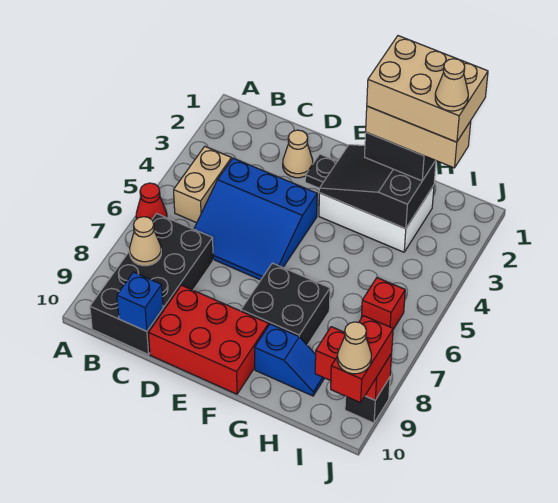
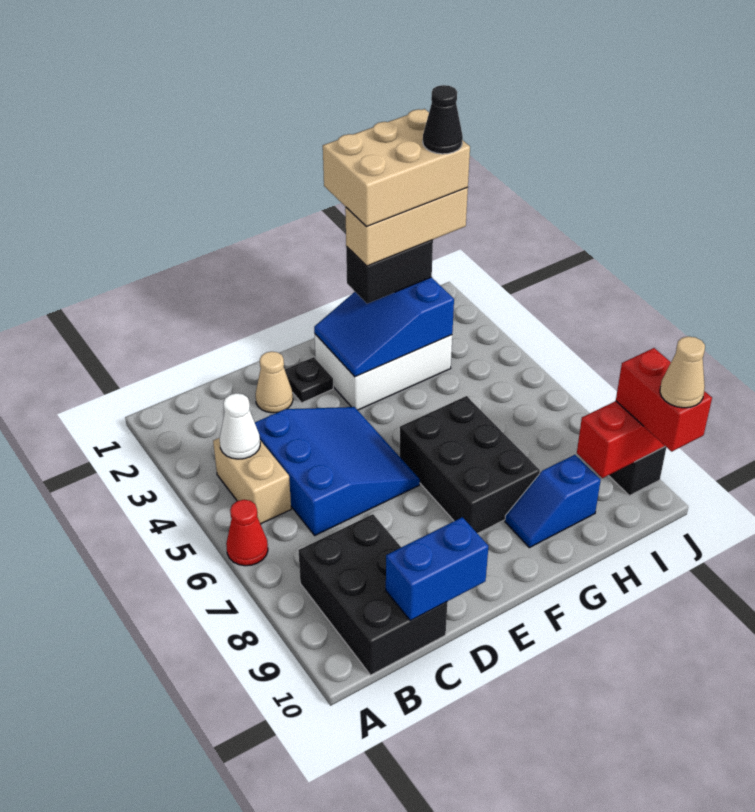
none -> white 1x1 cone [220,393,260,459]
black 2x4 brick [90,214,213,355] -> black 2x3 brick [298,514,447,675]
tan 1x1 cone [130,217,161,266] -> none
blue 3x3 slope [194,158,317,280] -> blue 3x3 slope turned to [255,407,420,535]
blue 1x1 brick [117,272,163,331] -> blue 1x2 brick [386,517,489,621]
red 2x3 brick [148,285,269,394] -> none
black 2x3 slope [319,145,436,229] -> blue 2x3 slope [314,277,454,377]
black 2x2 brick [241,263,330,345] -> black 2x3 brick [400,396,540,534]
blue 1x2 slope [255,324,325,396] -> blue 1x2 slope turned to [505,455,601,548]
tan 1x1 cone [435,59,468,111] -> black 1x1 cone [423,85,463,154]
red 1x1 brick [361,278,405,329] -> none

